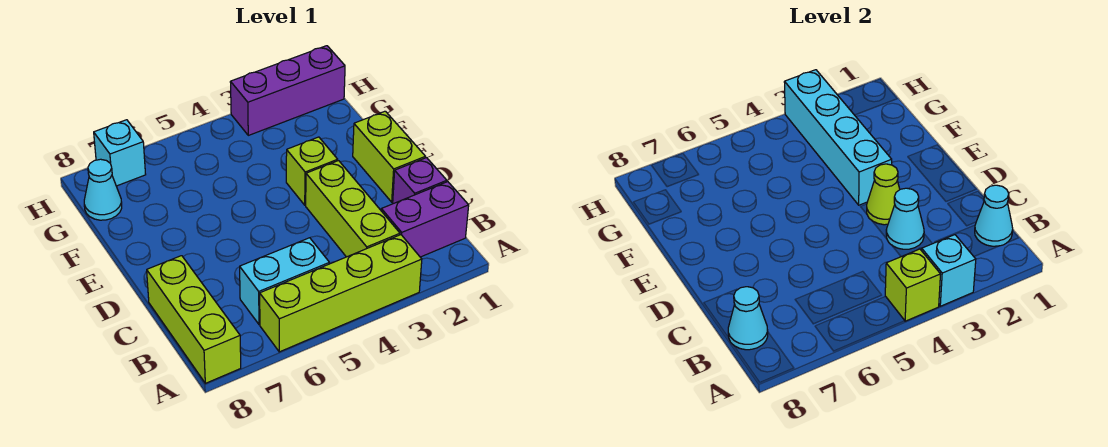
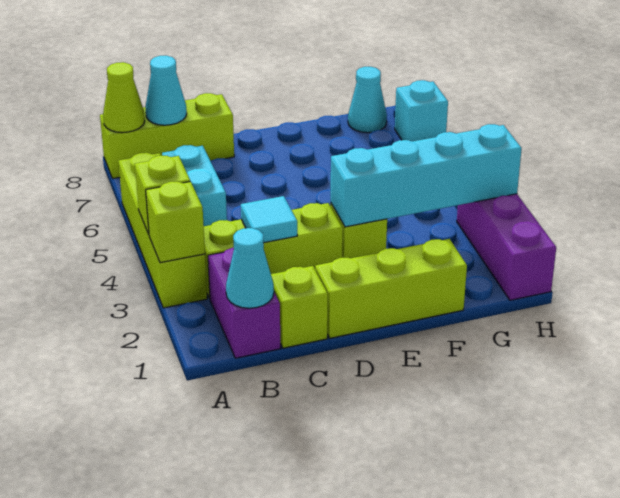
cyan 1x1 brick [922,235,976,306] -> lime 1x1 brick [146,182,205,263]
purple 1x1 brick [393,158,447,204] -> lime 1x1 brick [271,266,328,348]
cyan 1x1 cone [886,188,924,249] -> cyan 1x1 tile [241,196,297,243]
lime 1x2 brick [353,111,425,202] -> lime 1x3 brick [315,239,467,338]
lime 1x1 cone [867,164,900,225] -> lime 1x1 cone moved to [103,62,145,133]

